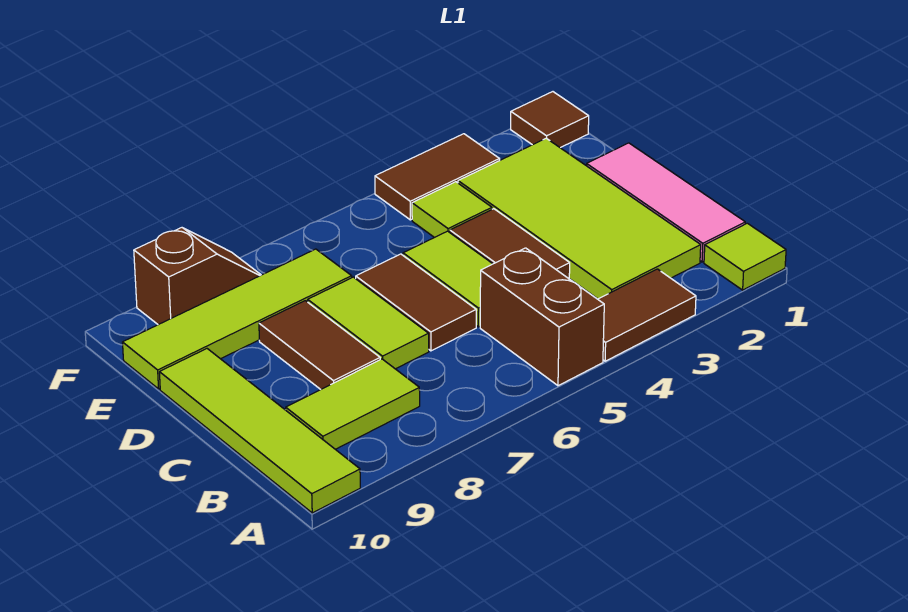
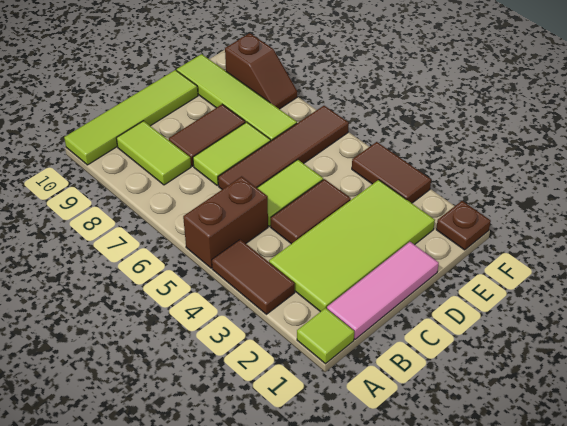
brown 1x2 tile [356,254,476,351] -> brown 1x4 tile [218,106,349,189]
lime 1x1 tile [412,182,492,238] -> none
brown 1x1 tile [511,92,589,148] -> brown 1x1 plate [436,201,491,250]

